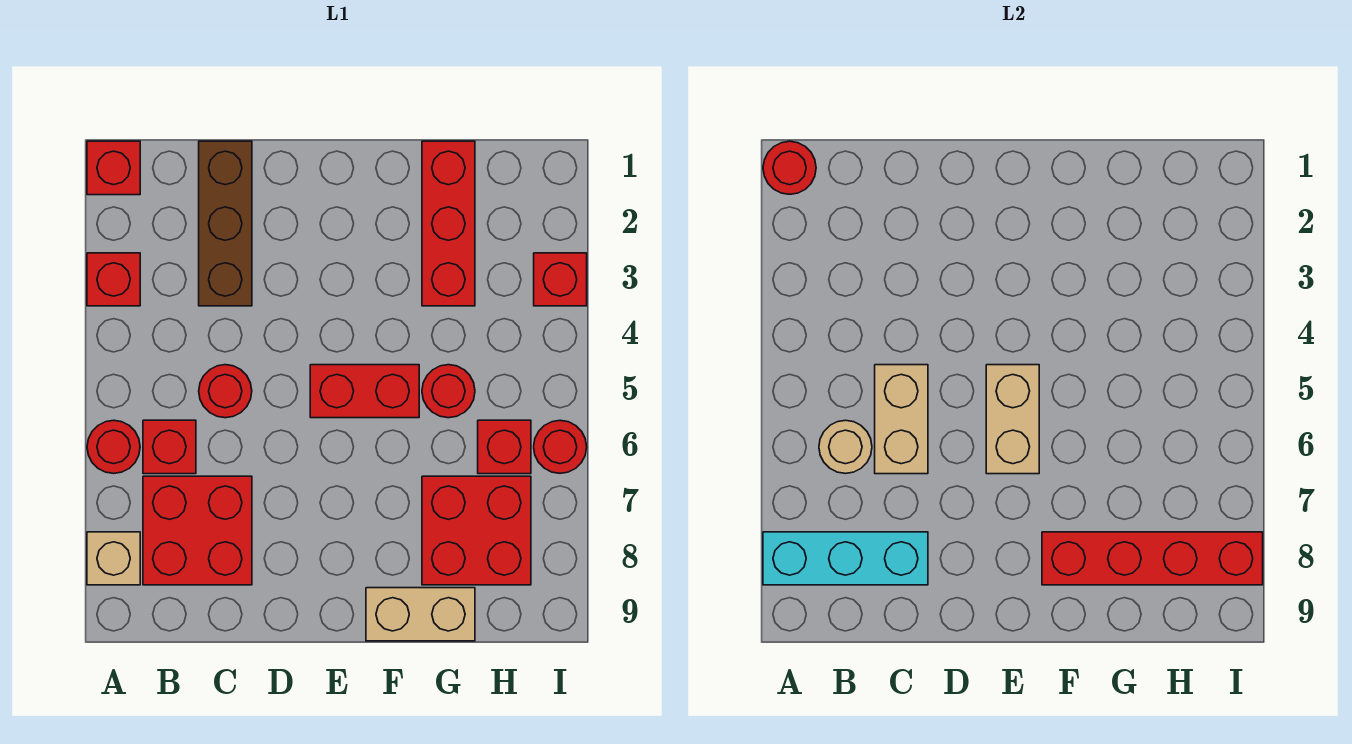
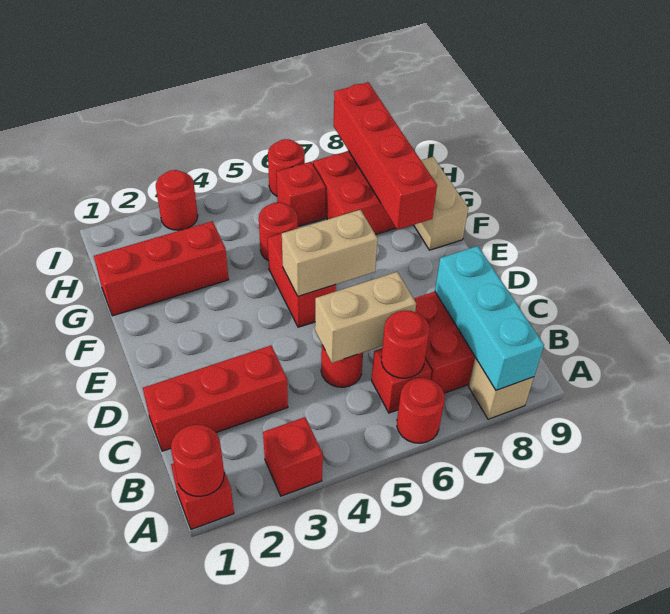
tan 1x1 round brick [819,420,872,473] -> red 1x1 round brick [381,310,429,378]
brown 1x3 brick [199,141,252,306] -> red 1x3 brick [143,346,288,451]
red 1x1 brick [534,253,587,306] -> red 1x1 round brick [156,170,198,230]

